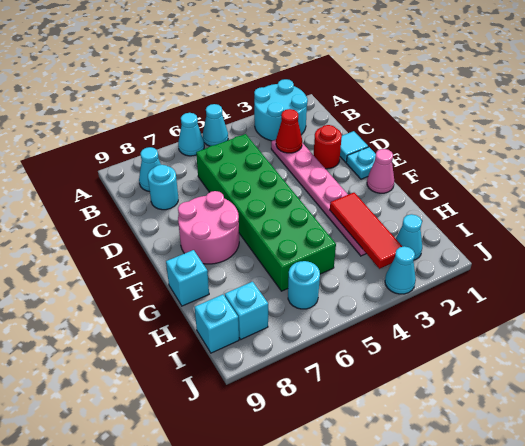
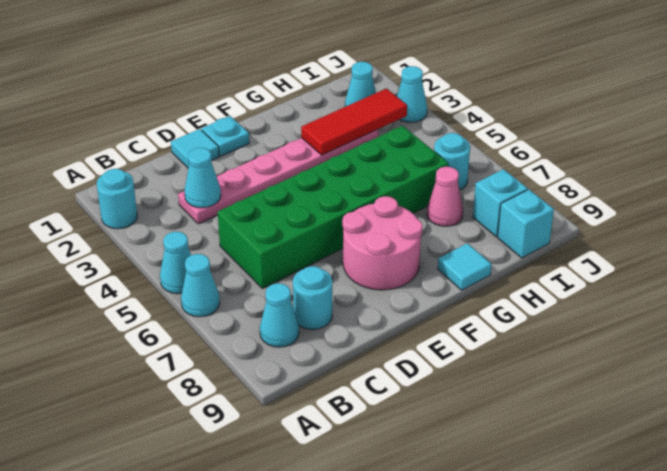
cyan 2x2 round brick [254,79,308,141] -> cyan 1x1 round brick [97,169,137,229]
red 1x1 cone [276,109,302,153] -> cyan 1x1 cone [184,148,221,208]
red 1x1 round brick [314,125,342,169] -> none
pink 1x1 cone [367,149,394,193] -> pink 1x1 cone moved to [427,167,463,226]
cyan 1x1 brick [166,250,209,306] -> cyan 1x1 tile [438,243,492,290]

